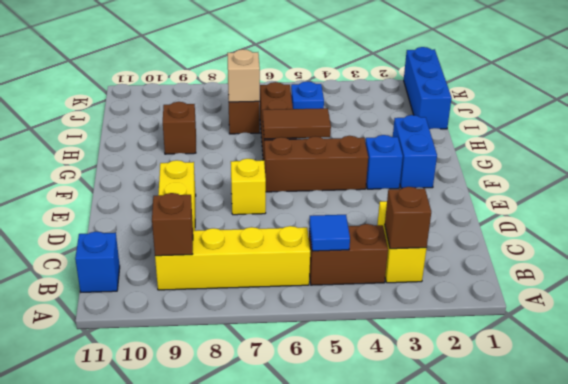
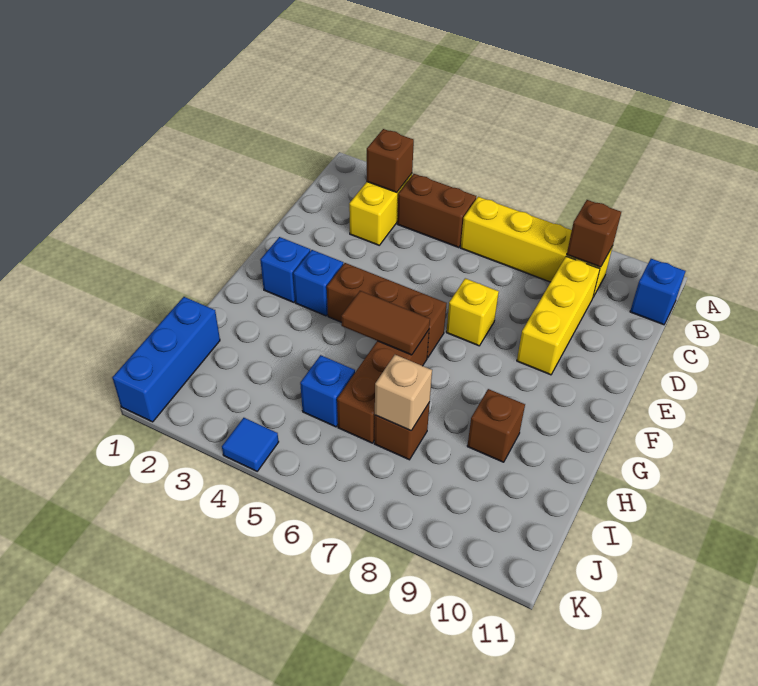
blue 1x1 tile [309,215,350,251] -> blue 1x1 tile moved to [222,418,279,471]
blue 1x2 brick [393,115,437,188] -> blue 1x1 brick [260,237,310,302]

